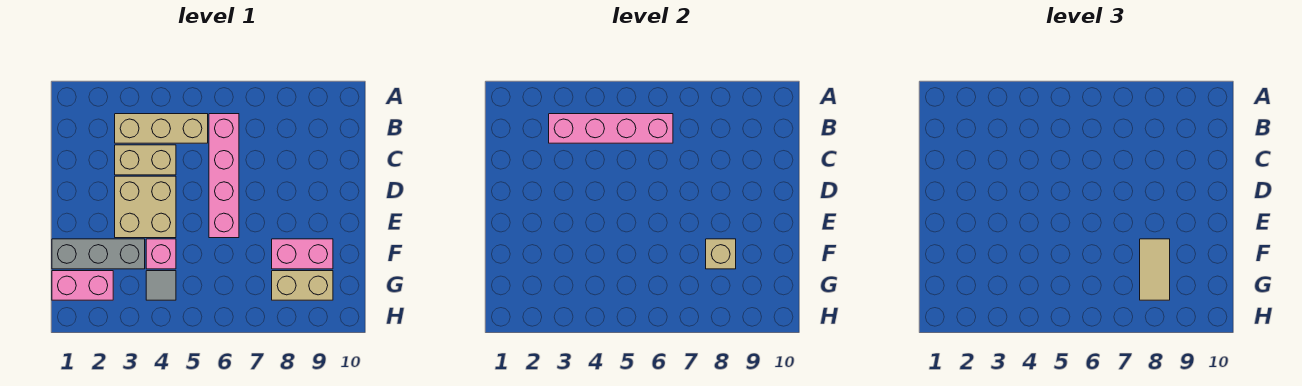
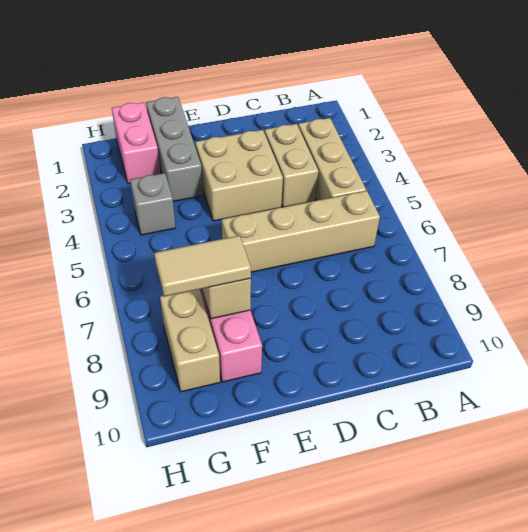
pink 1x4 brick [549,114,673,143] -> none
pink 1x4 brick [209,114,239,238] -> tan 1x4 brick [222,191,380,272]
pink 1x1 brick [146,239,176,269] -> none
grey 1x1 tile [146,271,176,300] -> grey 1x1 brick [130,173,175,235]

